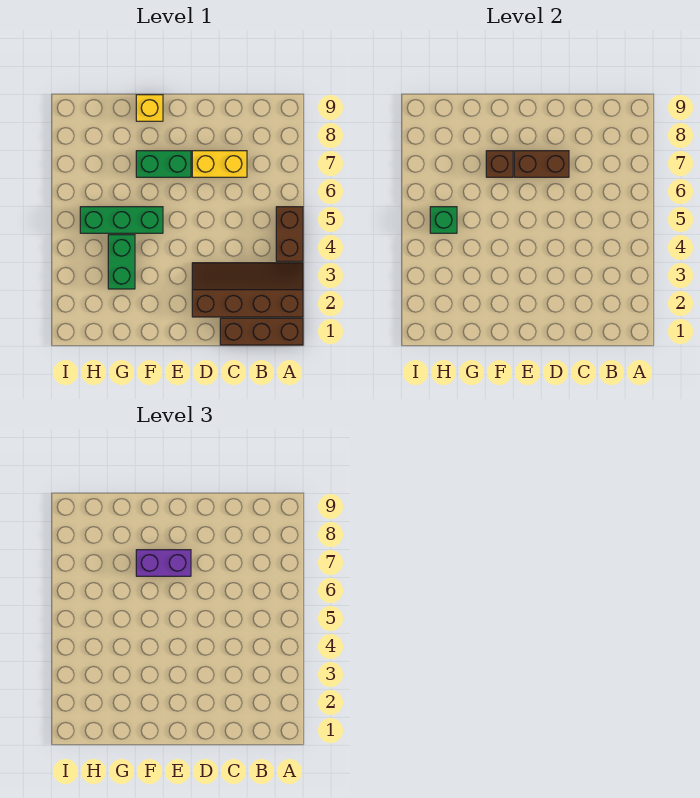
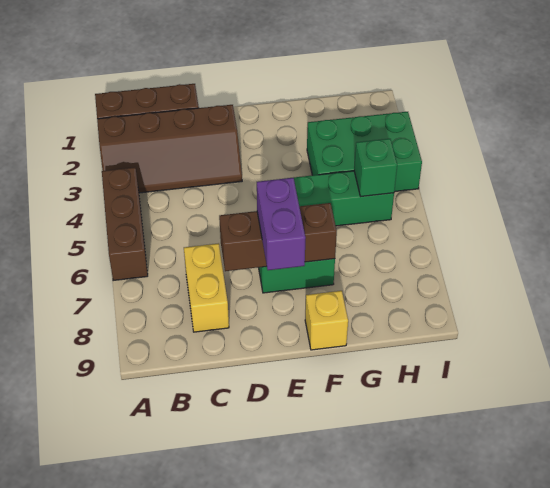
brown 1x2 brick [276,207,303,261] -> brown 1x3 brick [102,167,148,281]
yellow 1x2 brick [192,151,247,177] -> yellow 1x2 brick turned to [184,243,229,332]
purple 1x2 brick [136,550,191,576] -> purple 1x2 brick turned to [257,178,306,270]
green 1x2 brick [108,235,135,289] -> green 2x3 brick [307,112,422,192]

